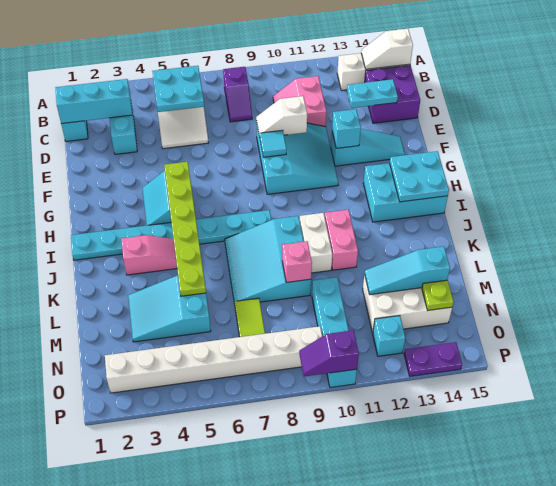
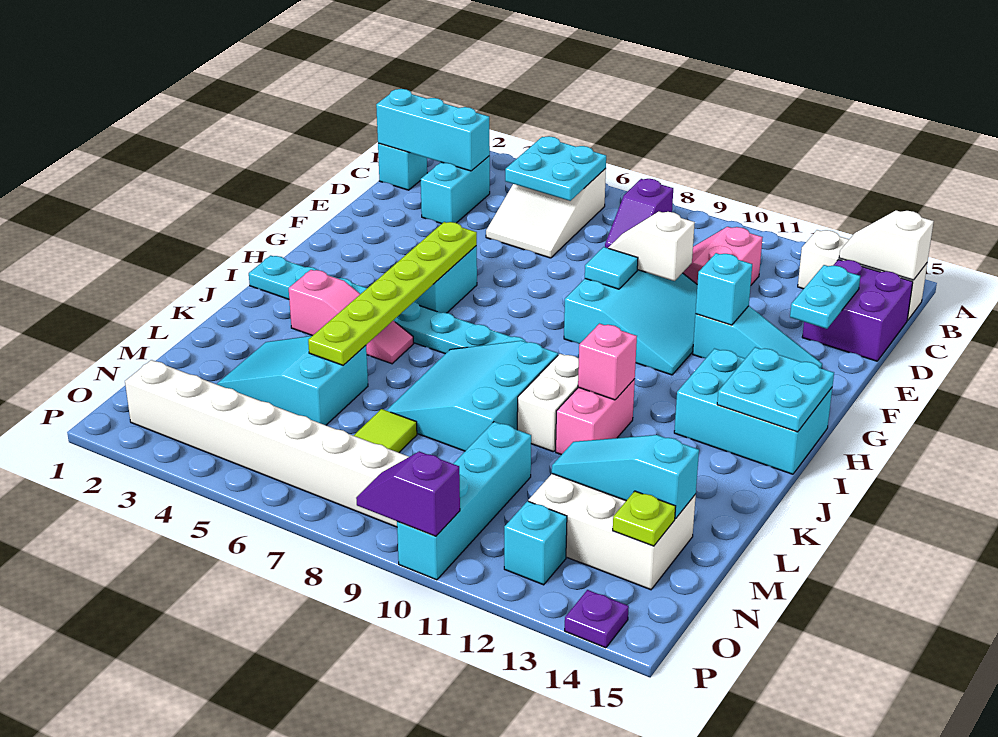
cyan 1x2 plate [347,79,398,108] -> cyan 1x2 plate turned to [790,265,860,329]
pink 1x1 brick [282,241,312,282] -> pink 1x1 brick moved to [578,324,637,400]
purple 1x2 plate [404,342,462,376] -> purple 1x1 plate [565,590,629,648]

